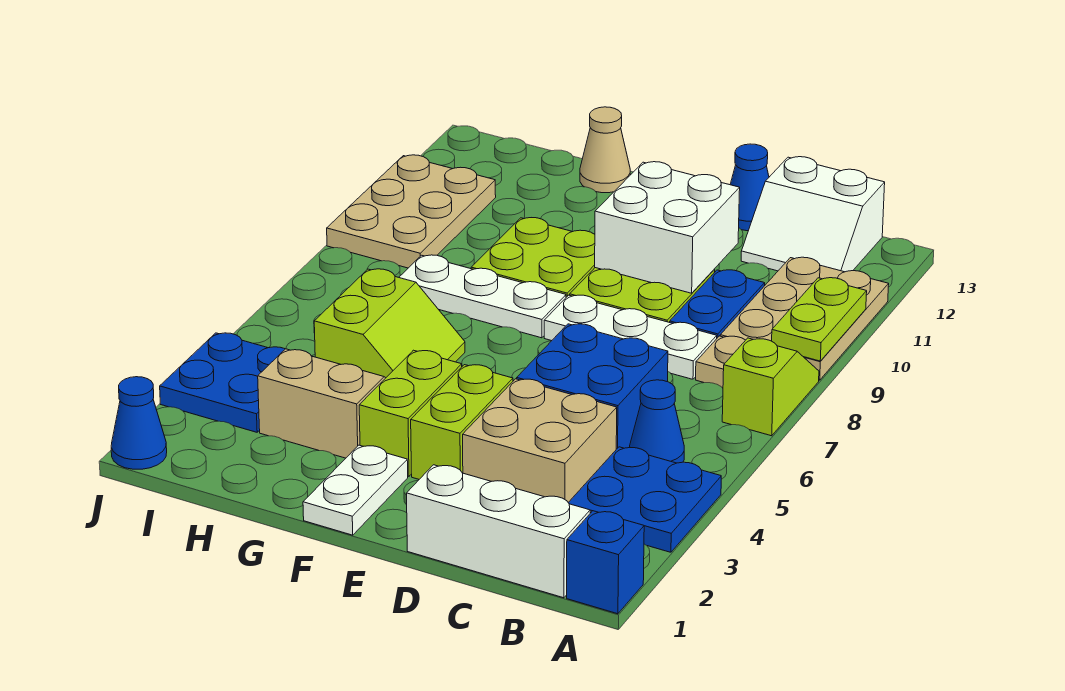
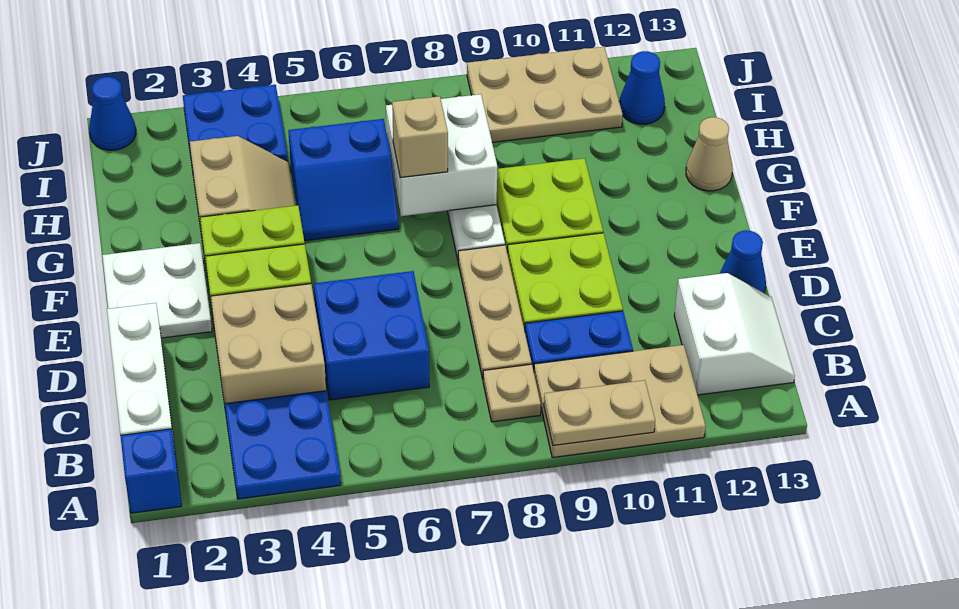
lime 1x2 slope [722,338,819,436] -> none
lime 1x2 plate [772,278,867,361] -> tan 1x2 plate [544,380,655,446]
blue 1x1 cone [630,380,684,463] -> blue 1x1 cone moved to [619,51,665,124]
white 2x2 slope [741,157,885,272] -> white 2x2 slope turned to [674,273,795,395]
white 1x3 plate [544,295,717,379] -> tan 1x3 plate [458,245,532,379]
white 2x2 brick [595,162,740,293] -> white 2x2 brick moved to [386,94,497,216]
white 1x2 plate [303,445,408,535] -> white 2x2 plate [102,243,212,338]
lime 2x2 slope [314,269,465,378] -> blue 2x2 slope [288,119,399,241]
none -> tan 1x1 brick [392,96,448,178]

